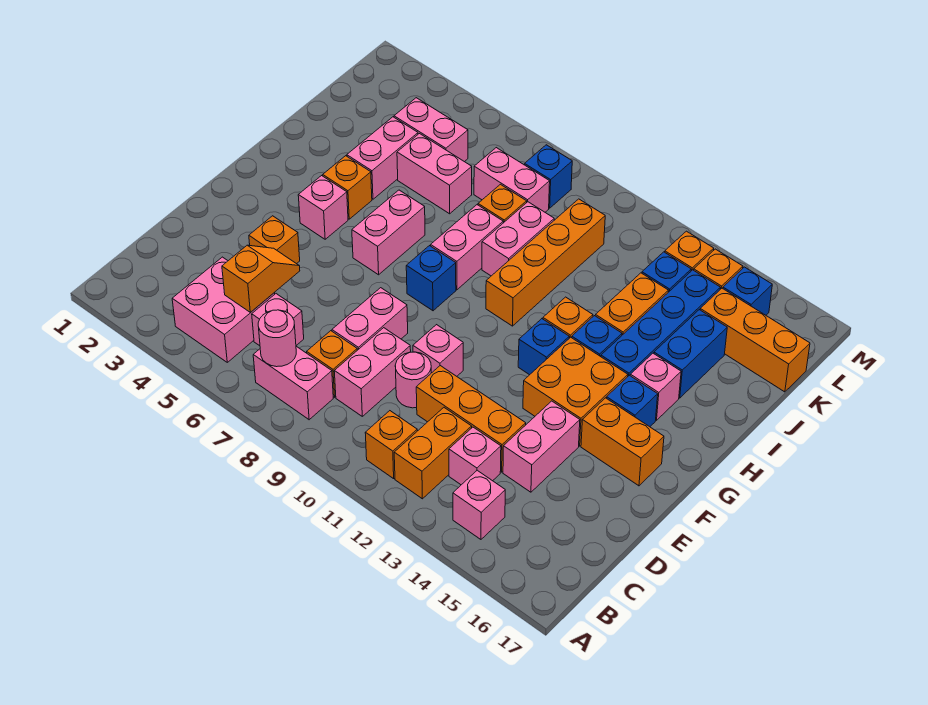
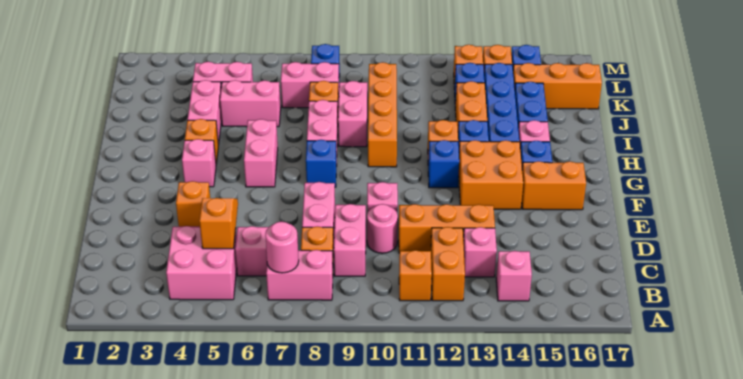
pink 1x2 brick [503,401,580,492] -> none

